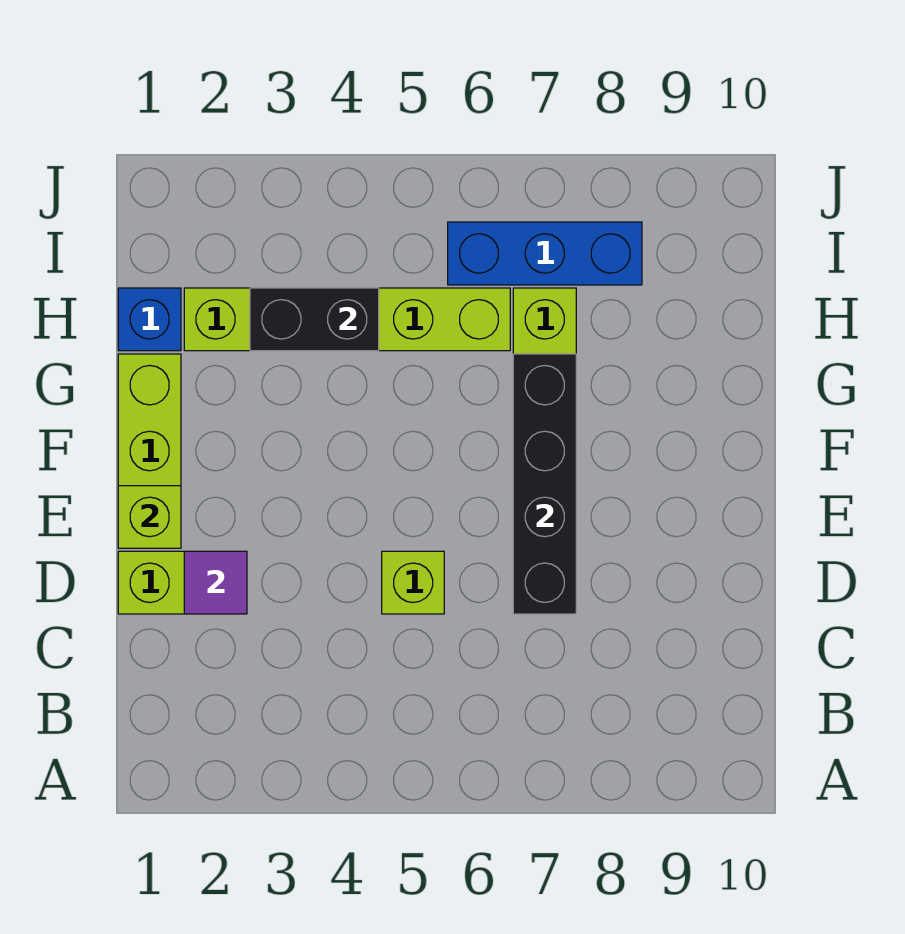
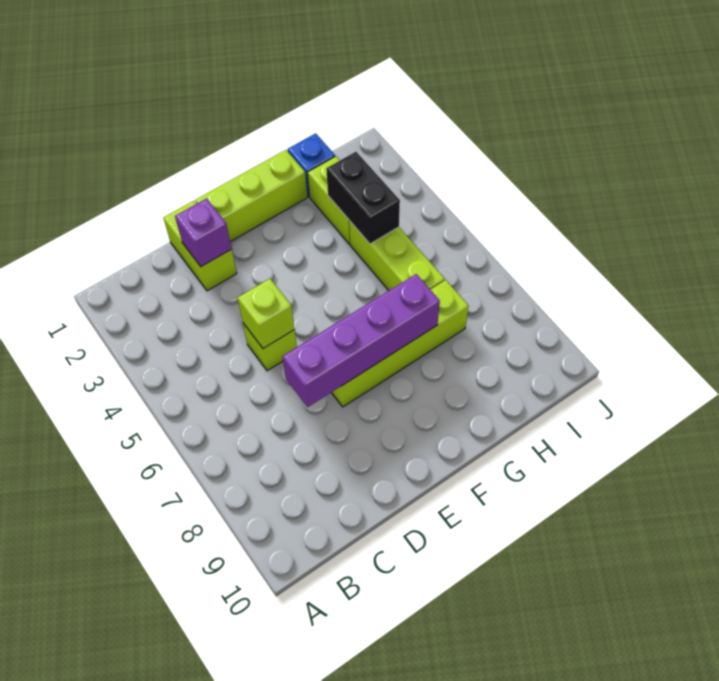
purple 1x1 tile [184,551,247,614] -> purple 1x1 brick [175,198,232,267]
black 1x4 brick [513,354,576,614] -> purple 1x4 brick [282,274,440,407]
lime 1x1 brick [118,486,181,548] -> lime 1x1 brick moved to [238,279,295,349]
blue 1x3 brick [448,222,642,285] -> none

